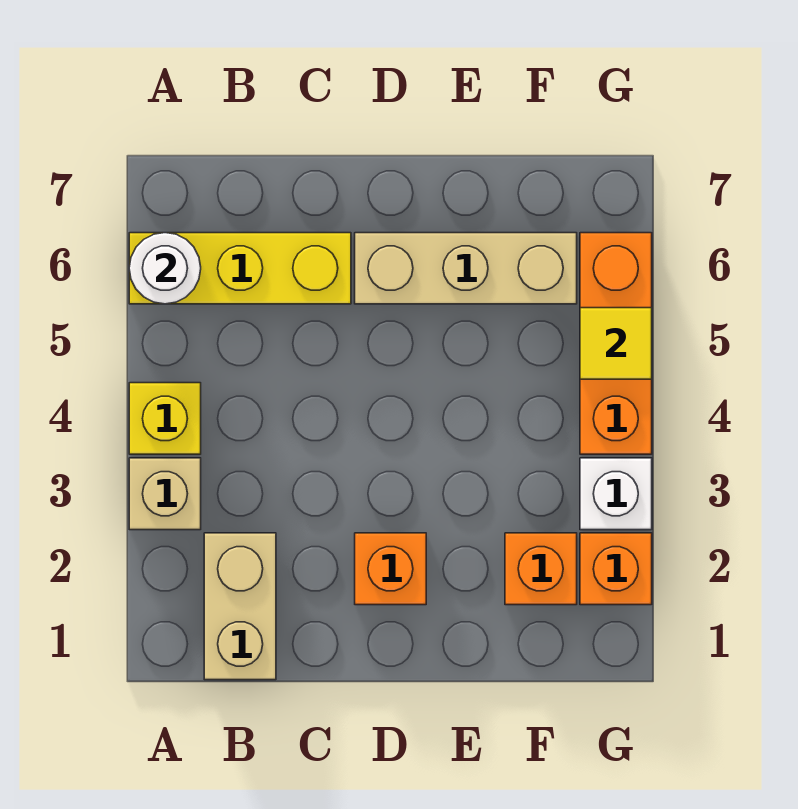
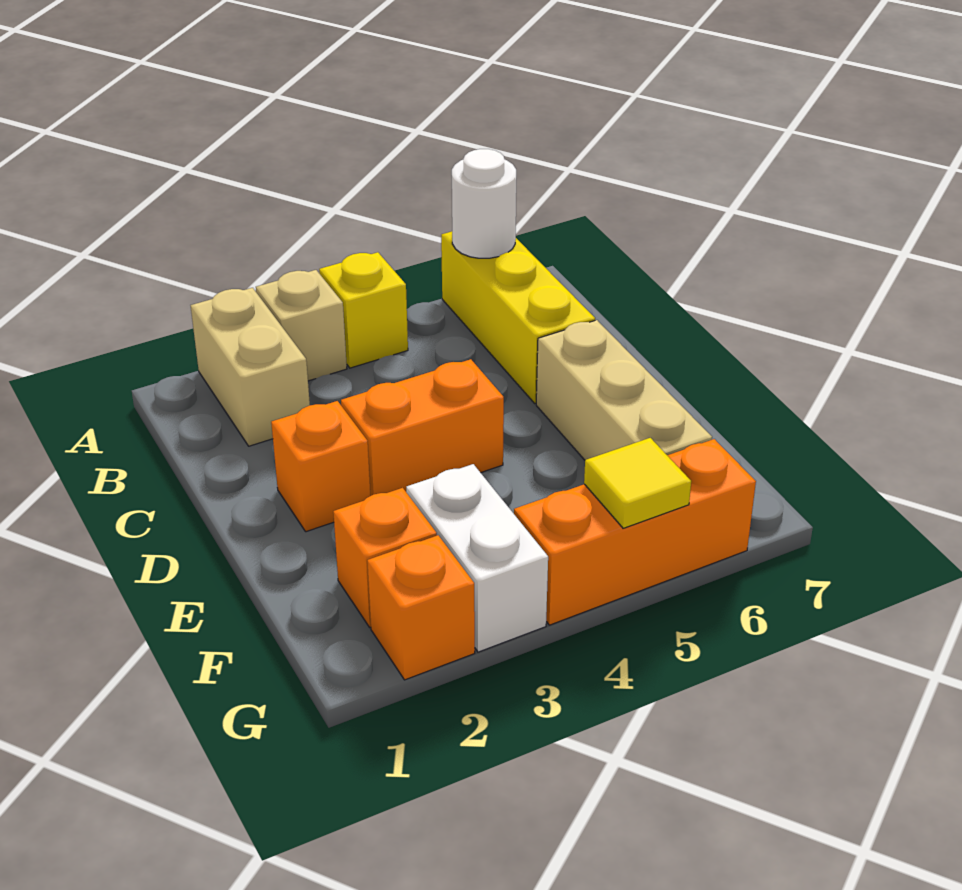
tan 1x2 brick [204,533,276,680] -> tan 1x2 brick turned to [191,288,310,446]
none -> orange 1x2 brick [341,359,504,496]
white 1x1 brick [580,458,652,530] -> white 1x2 brick [406,464,548,652]

